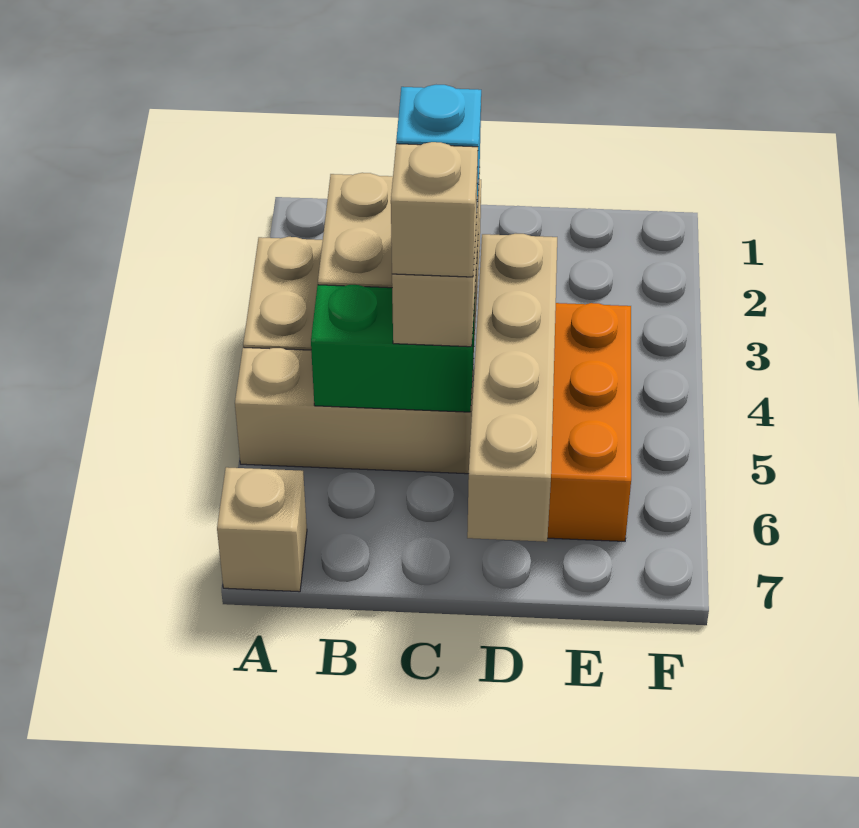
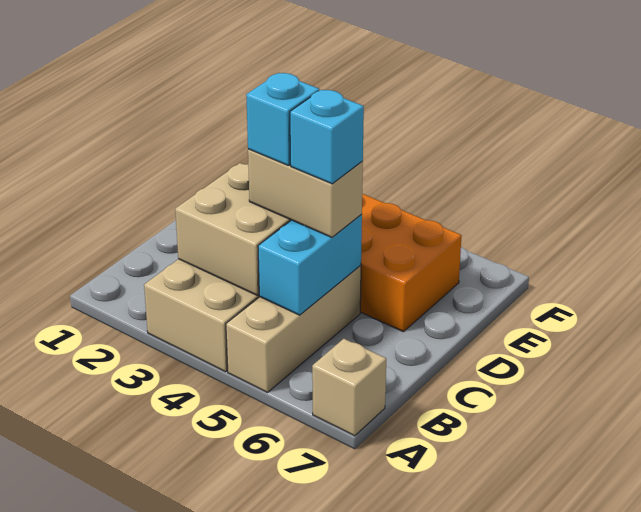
green 1x2 brick [311,285,475,412] -> cyan 1x2 brick [258,214,362,315]
tan 1x1 brick [391,142,478,277] -> cyan 1x1 brick [290,90,364,184]
tan 1x4 brick [467,234,557,542] -> none

